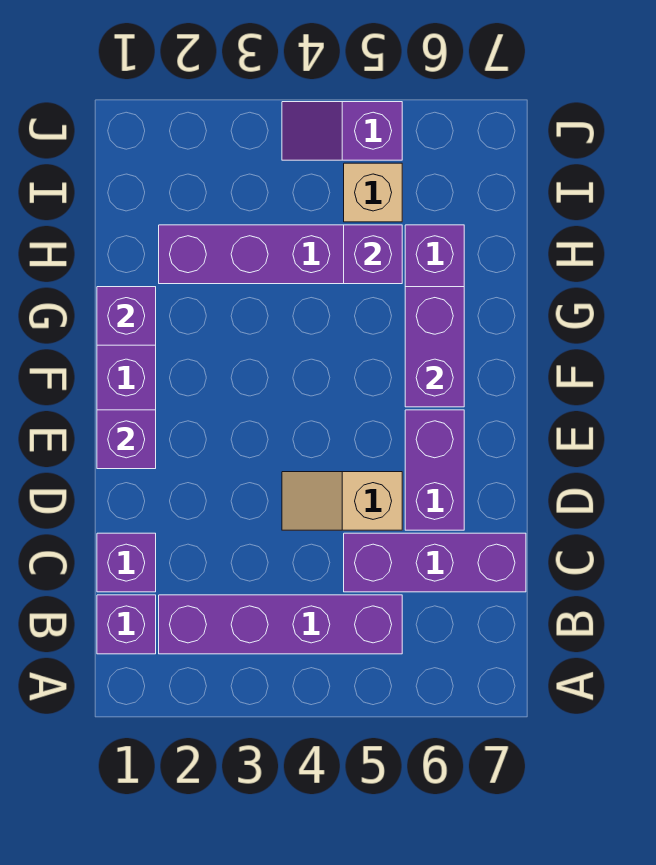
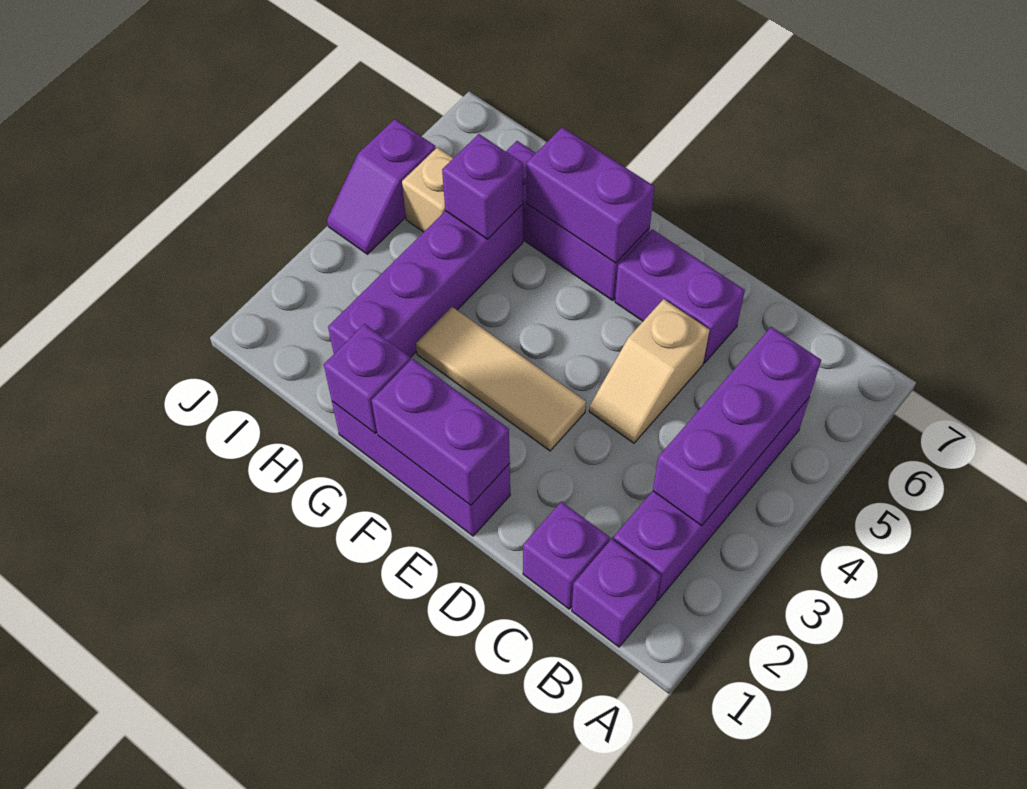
purple 1x3 brick [344,533,526,592] -> purple 1x3 brick moved to [653,327,821,526]
purple 1x1 brick [97,410,156,469] -> purple 1x2 brick [372,359,510,505]
none -> tan 1x3 tile [416,307,586,451]

